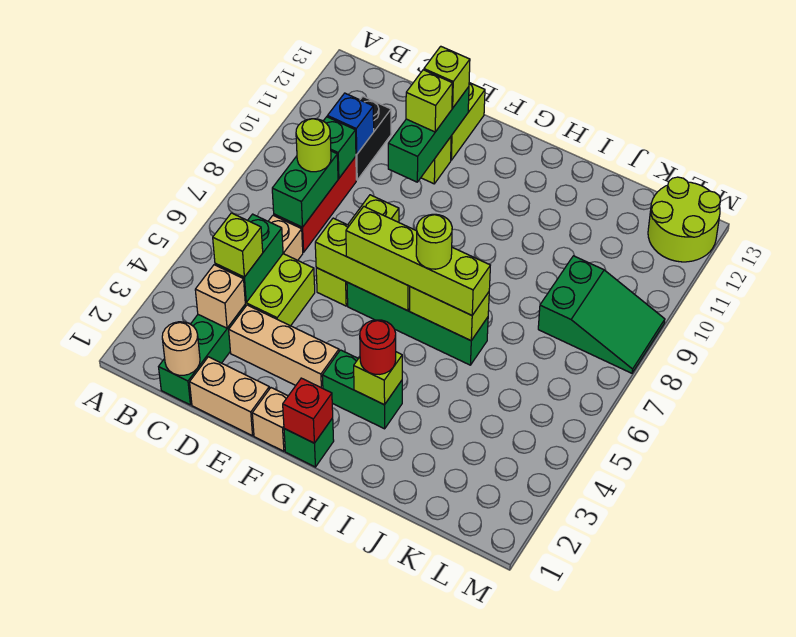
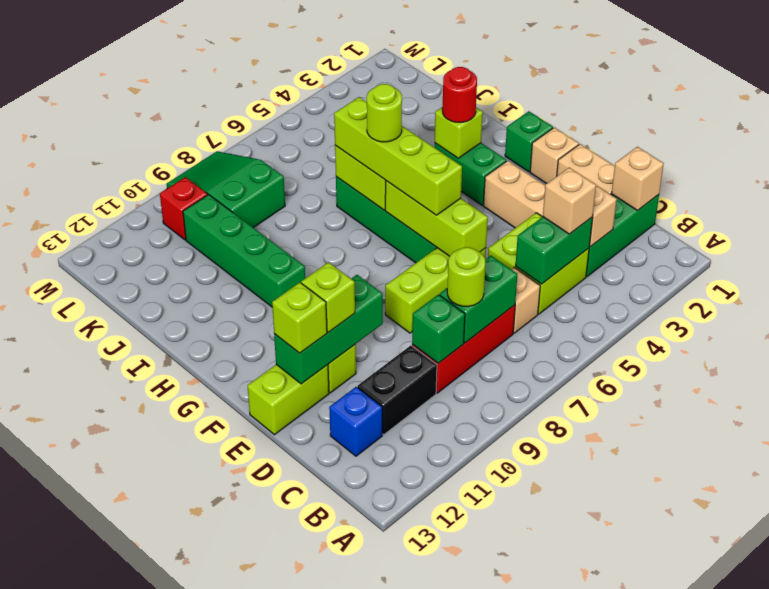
tan 1x1 round brick [162,322,200,375] -> tan 1x1 brick [612,147,664,210]
lime 1x1 brick [213,213,263,277] -> tan 1x1 brick [543,167,596,234]
blue 1x1 brick [327,93,374,155] -> blue 1x1 brick moved to [329,387,382,456]
red 1x1 brick [283,378,333,443] -> red 1x1 brick moved to [160,177,208,240]
none -> green 1x4 brick [183,195,305,307]
lime 2x2 round brick [648,177,721,262] -> none

